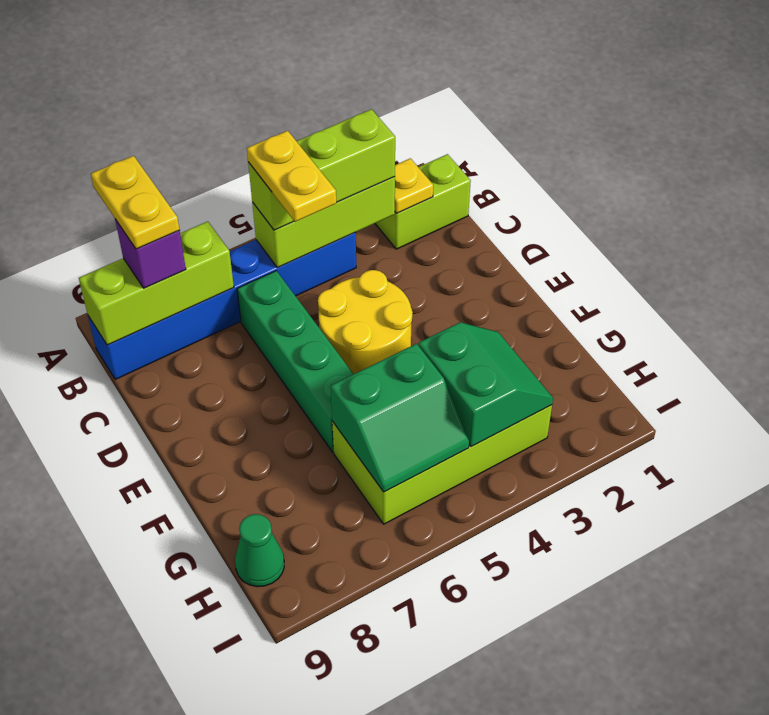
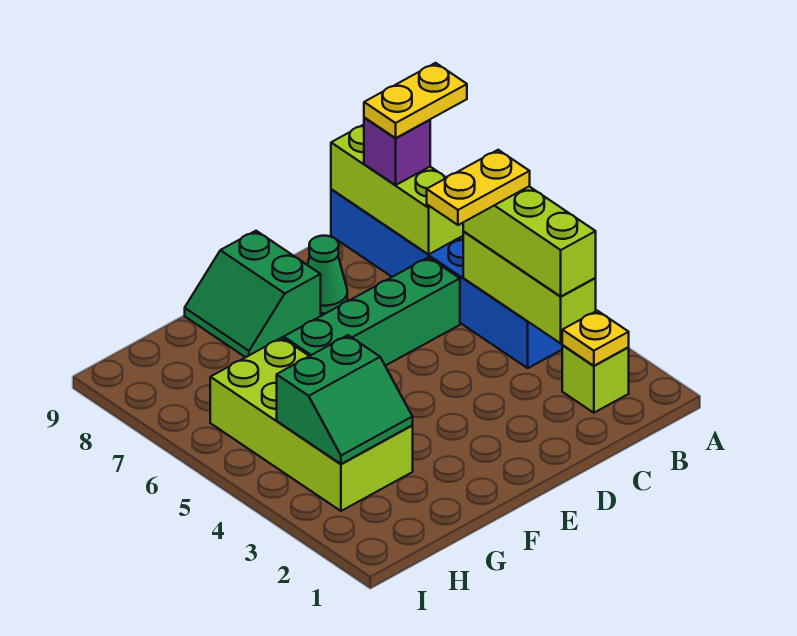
lime 1x2 brick [375,154,471,249] -> lime 1x1 brick [562,346,629,413]
yellow 2x2 round brick [318,270,413,374] -> none
green 2x2 slope [331,344,469,492] -> green 2x2 slope moved to [185,231,321,357]
green 1x1 cone [235,514,284,587] -> green 1x1 cone moved to [307,236,347,314]

